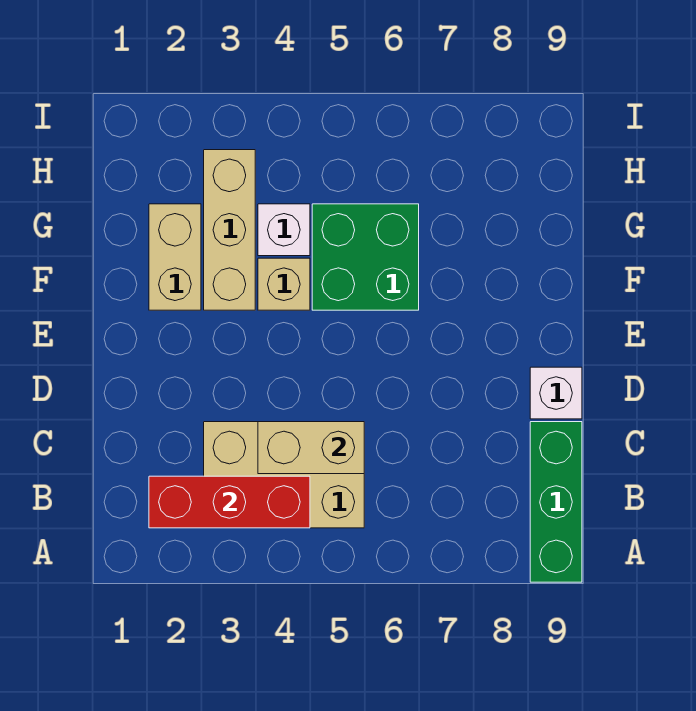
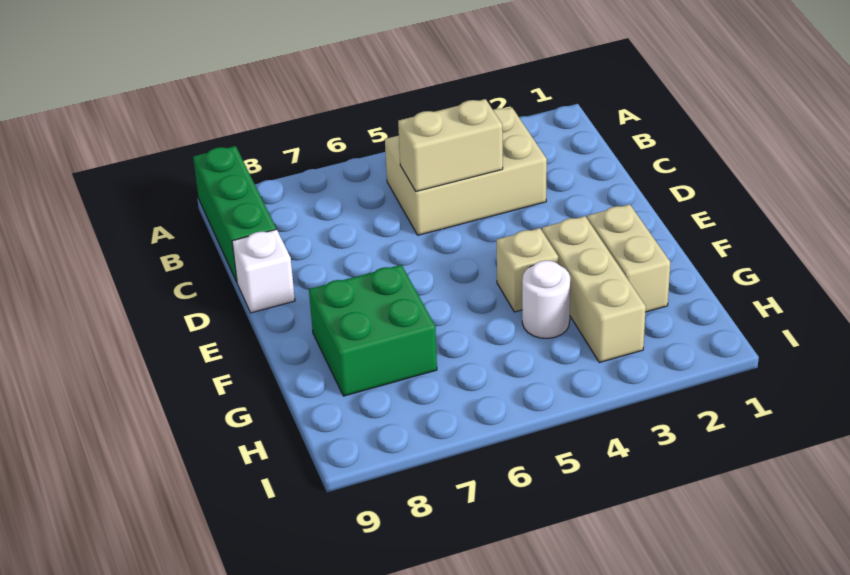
red 1x3 brick [149,476,310,528] -> none
green 2x2 brick [312,204,419,310] -> green 2x2 brick moved to [309,265,437,396]
white 1x1 brick [258,204,310,256] -> white 1x1 round brick [522,260,570,338]

